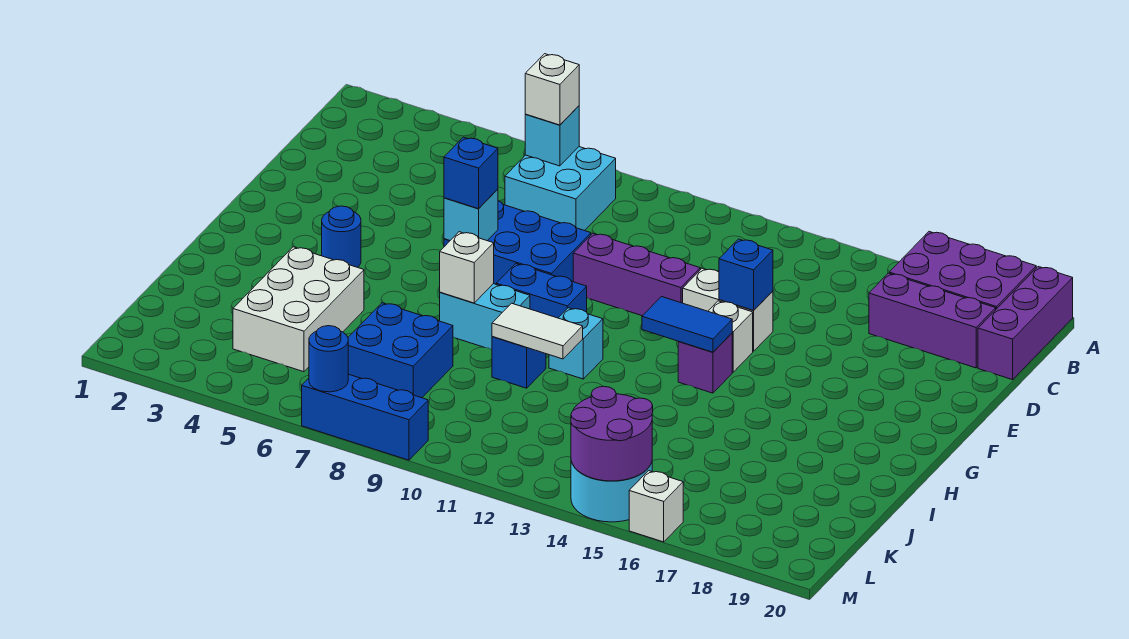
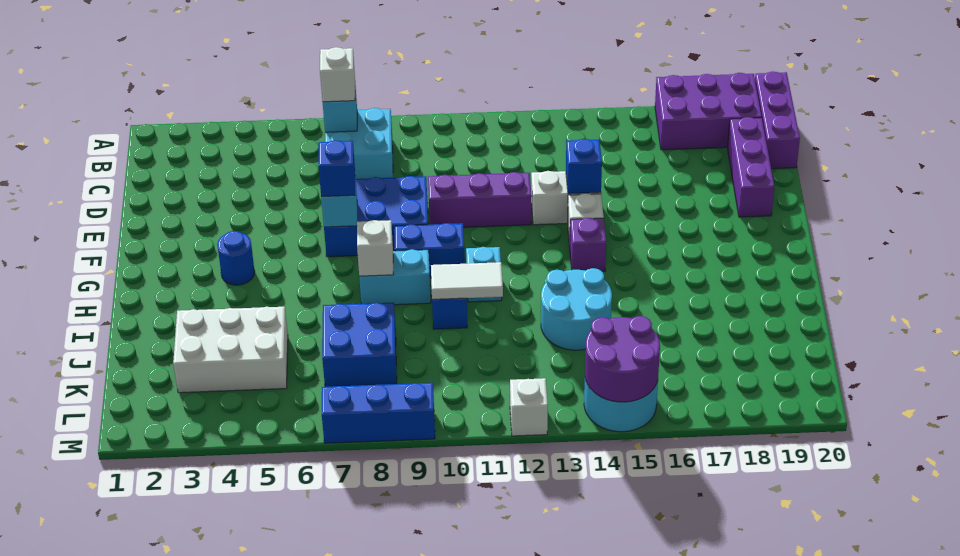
purple 1x3 brick [869,273,996,368] -> purple 1x3 brick turned to [727,117,774,217]
blue 1x2 tile [642,297,732,352] -> none
white 2x3 brick [233,247,364,372] -> white 2x3 brick turned to [173,307,288,393]
none -> cyan 2x2 round brick [541,268,612,350]
blue 1x1 round brick [309,326,348,392] -> none
white 1x1 brick [629,471,683,542] -> white 1x1 brick moved to [510,378,548,436]

